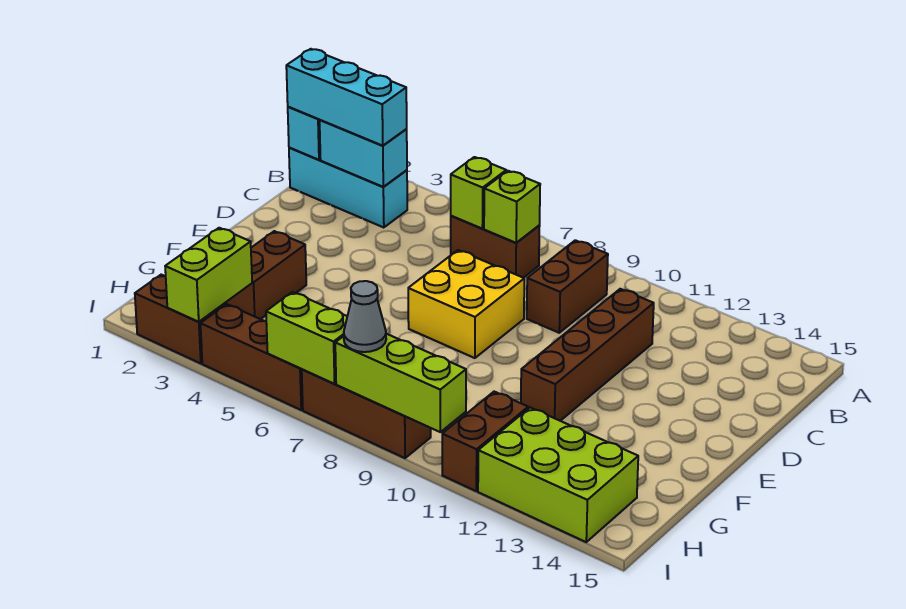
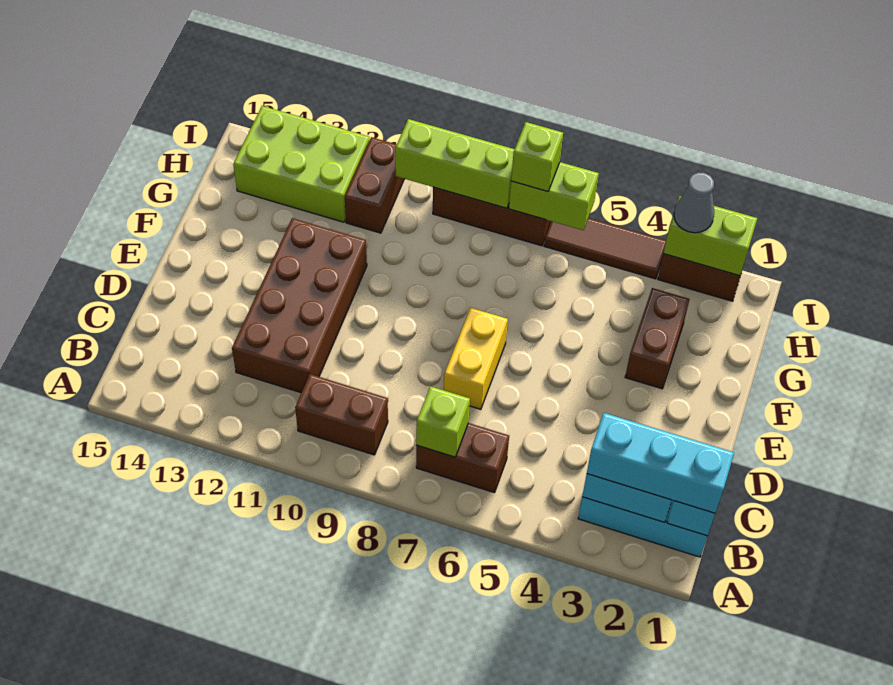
lime 1x1 brick [451,157,506,229] -> lime 1x1 brick moved to [511,122,563,192]
brown 1x2 brick [527,240,608,333] -> brown 1x2 brick turned to [295,374,388,455]
brown 1x4 brick [521,289,654,421] -> brown 2x4 brick [232,218,367,393]
yellow 2x2 brick [408,250,524,358] -> yellow 1x2 brick [444,308,508,409]
lime 1x2 brick [165,228,252,322] -> lime 1x2 brick turned to [663,196,757,276]
brown 1x3 brick [200,304,303,410] -> brown 1x3 tile [544,218,666,279]
grey 1x1 cone [344,281,386,352] -> grey 1x1 cone moved to [674,172,714,233]

